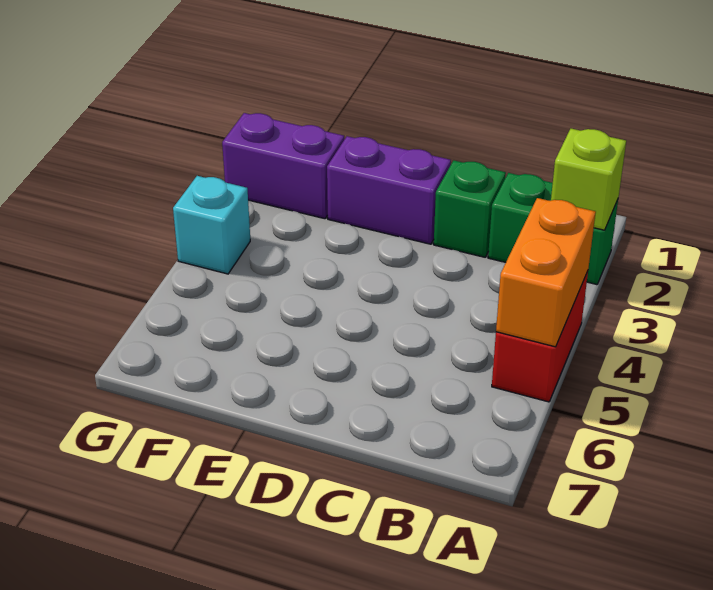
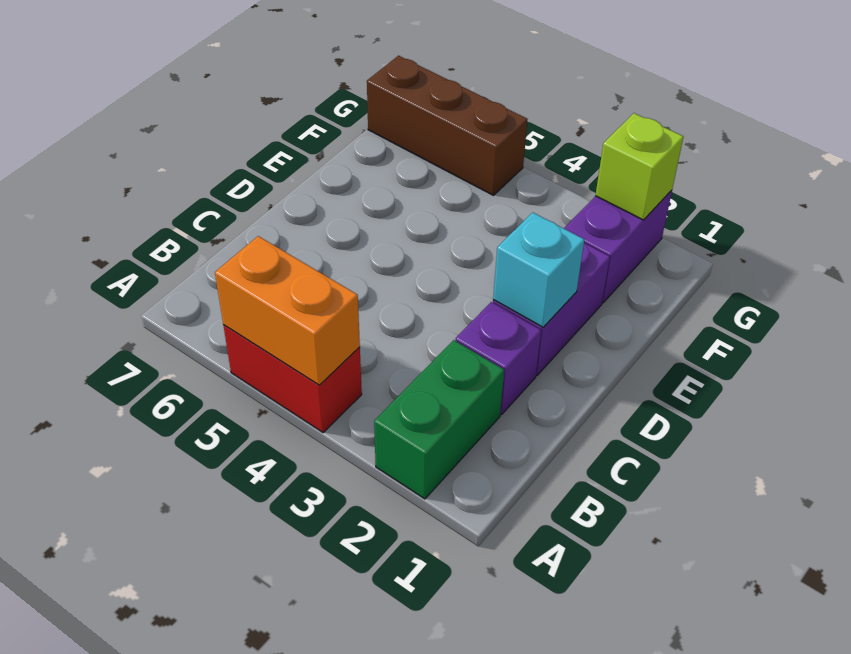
lime 1x1 brick [551,129,626,230] -> lime 1x1 brick moved to [595,113,683,220]
green 1x1 brick [434,160,506,257] -> purple 1x1 brick [455,302,541,414]
cyan 1x1 brick [173,176,250,274] -> cyan 1x1 brick moved to [493,213,584,327]
none -> brown 1x3 brick [367,56,528,195]

